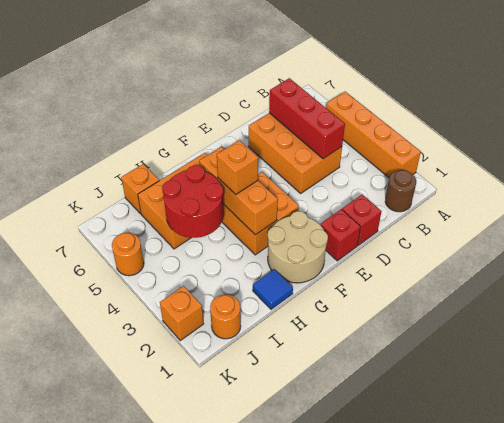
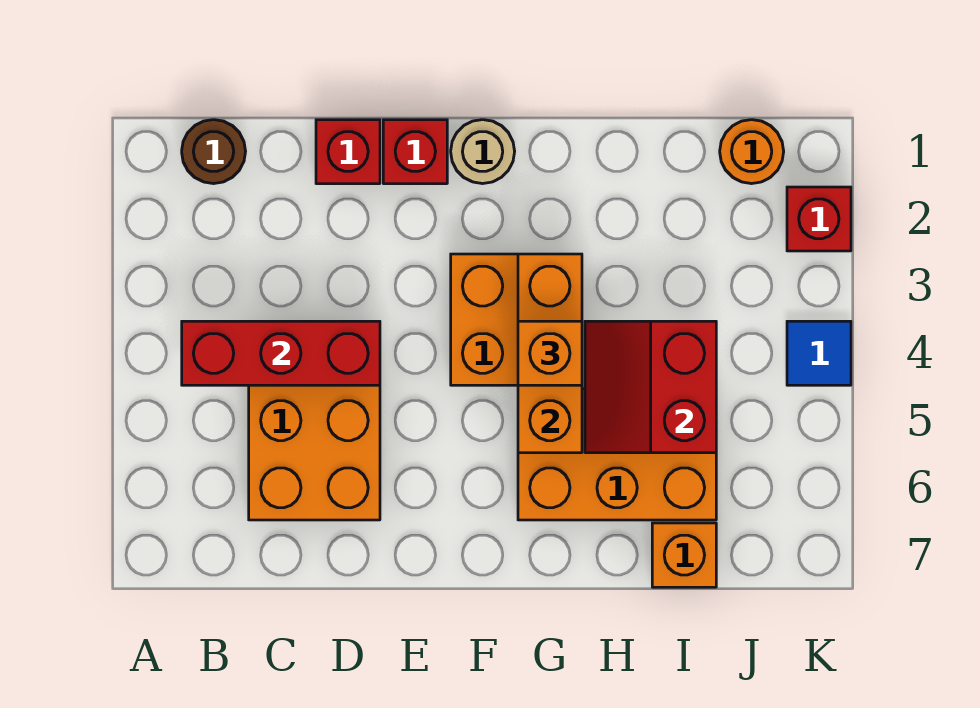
orange 1x4 brick [326,92,421,178] -> none
red 1x3 brick [269,78,345,159] -> red 1x3 brick turned to [182,321,380,385]
tan 2x2 round brick [268,211,328,283] -> tan 1x1 round brick [451,120,515,184]
blue 1x1 tile [253,269,293,309] -> blue 1x1 tile moved to [787,321,851,385]
red 2x2 round brick [162,165,224,238] -> red 2x2 slope [585,321,716,453]
orange 1x1 brick [160,286,204,340] -> red 1x1 brick [787,187,851,251]
orange 1x1 round brick [112,233,144,276] -> none

